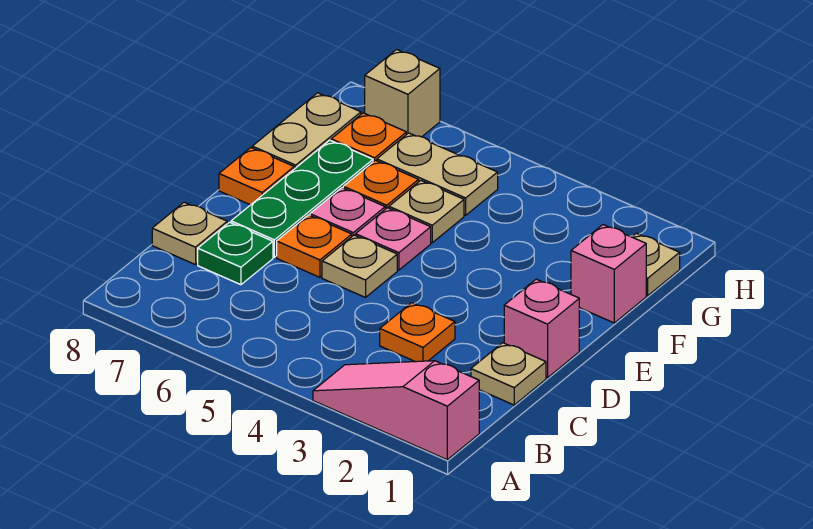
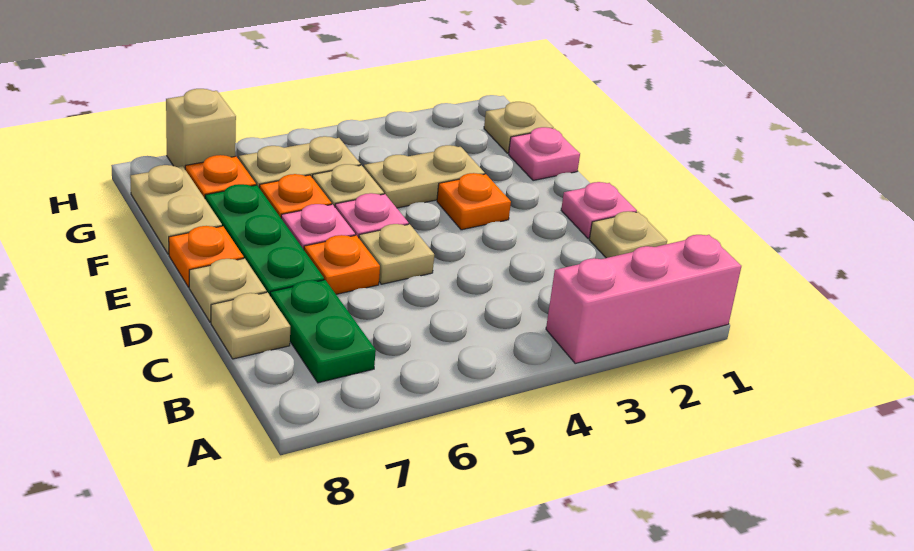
pink 1x3 slope [313,361,479,460] -> pink 1x3 brick [546,235,741,363]
orange 1x1 plate [380,303,455,362] -> orange 1x1 plate moved to [437,173,511,230]
green 1x1 plate [198,222,273,285] -> green 1x2 plate [270,280,376,383]
pink 1x1 brick [504,279,579,378] -> pink 1x1 plate [561,182,637,239]
none -> tan 1x1 plate [189,258,267,322]
pink 1x1 brick [571,225,646,323] -> pink 1x1 plate [509,127,580,181]
none -> tan 1x2 plate [364,145,485,208]

